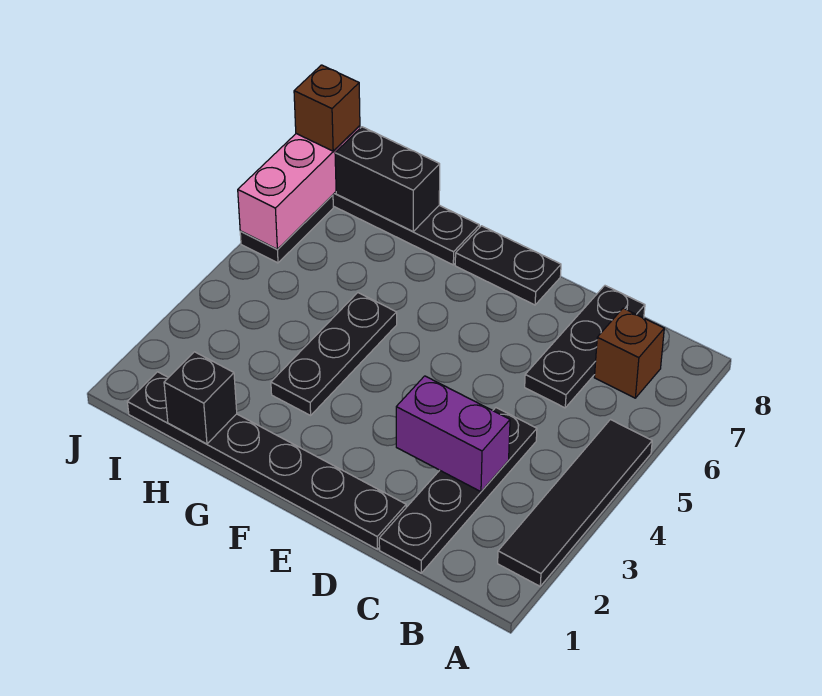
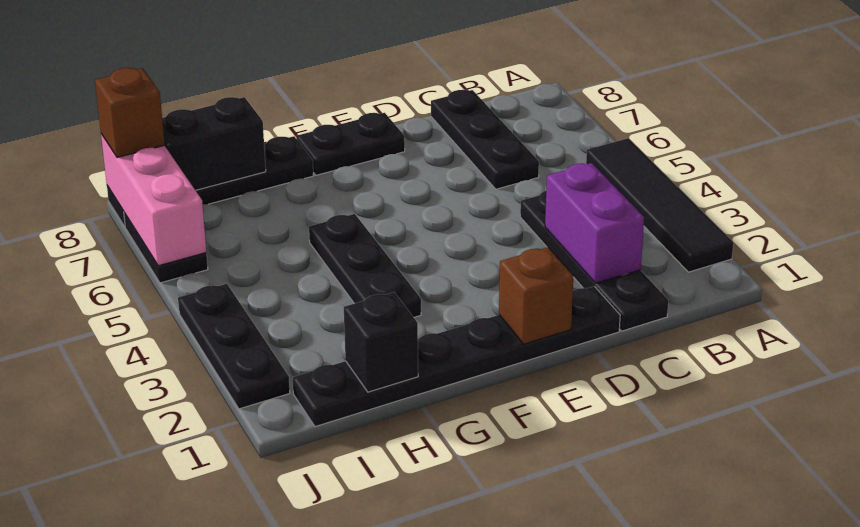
brown 1x1 brick [594,308,664,398] -> brown 1x1 brick moved to [499,247,573,344]
purple 1x2 brick [396,376,510,492] -> purple 1x2 brick turned to [545,163,644,283]
none -> black 1x3 plate [178,284,290,409]

